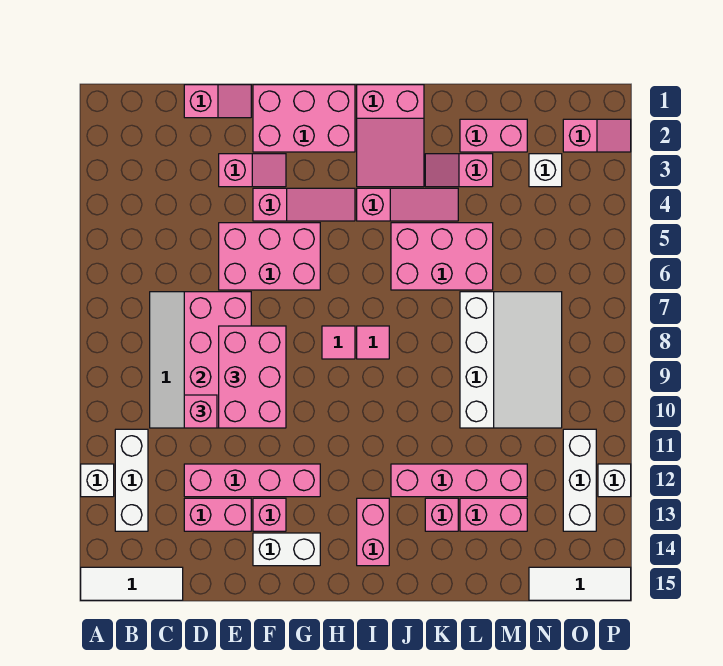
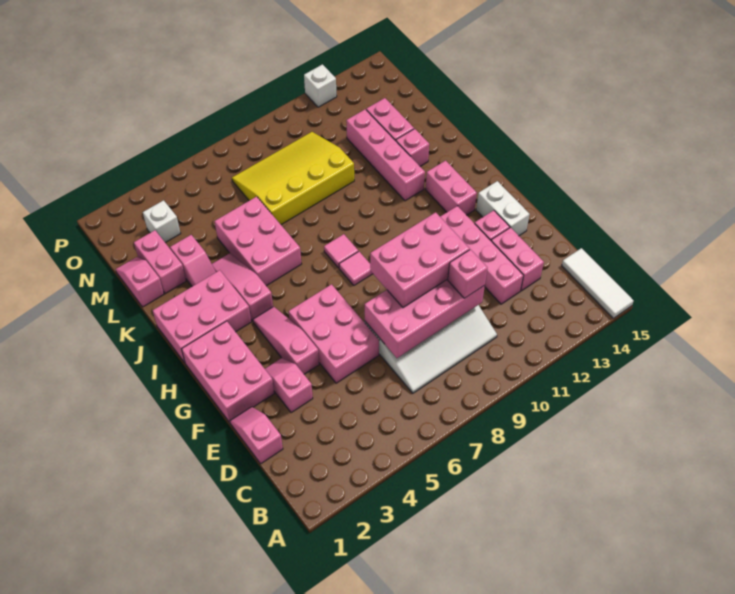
white 1x1 brick [81,464,114,497] -> none
white 1x3 brick [115,429,148,531] -> none
pink 2x3 slope [357,85,424,187] -> pink 2x3 brick [153,270,251,363]
pink 1x2 brick [357,498,389,566] -> pink 1x2 brick turned to [426,161,477,215]
white 3x4 slope [460,292,562,428] -> yellow 3x4 slope [232,132,354,225]
white 1x3 tile [529,567,631,600] -> none
pink 1x2 slope [563,119,631,152] -> pink 1x2 slope moved to [116,257,164,307]
white 1x3 brick [563,429,596,531] -> none

